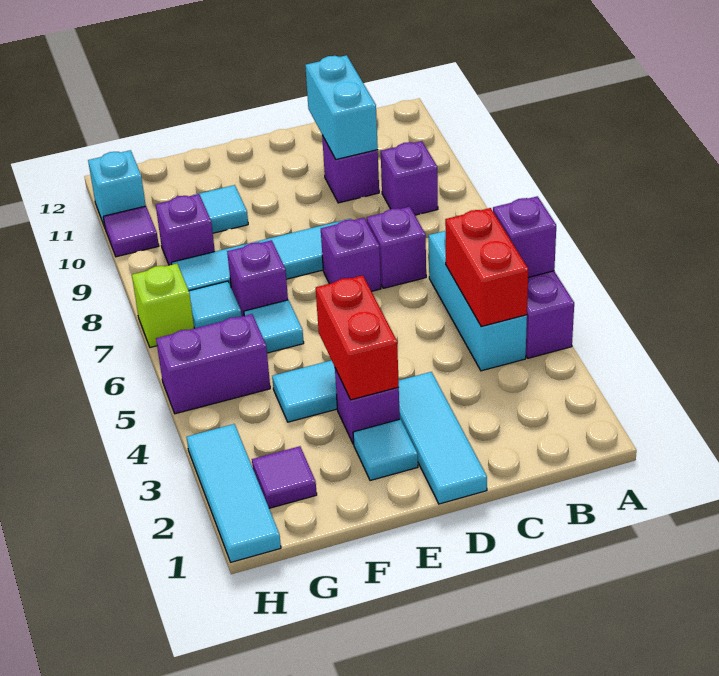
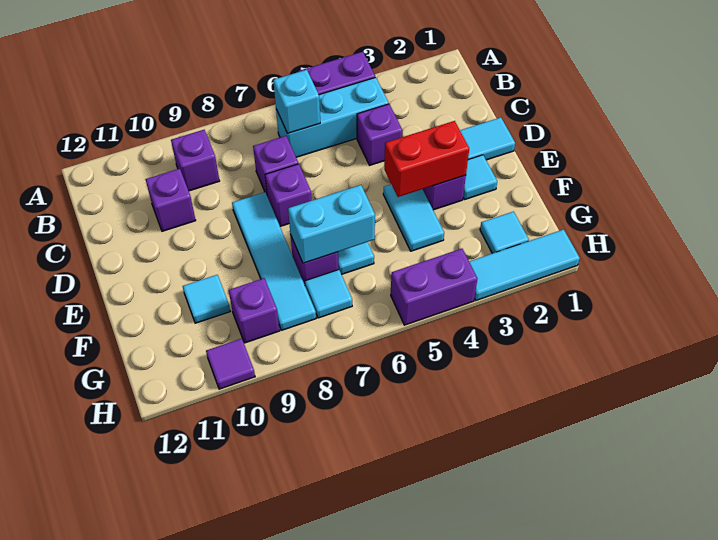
purple 1x1 brick [493,196,556,277] -> purple 1x1 brick moved to [357,104,402,165]
red 1x2 brick [445,208,528,326] -> none
cyan 1x2 brick [305,55,378,159] -> cyan 1x2 brick moved to [288,185,375,263]
purple 1x1 tile [252,446,317,508] -> cyan 1x1 tile [480,212,529,253]
purple 1x2 brick [156,314,270,414] -> purple 1x2 brick turned to [391,249,477,325]
lime 1x1 brick [132,264,194,347] -> none
cyan 1x1 brick [88,150,146,227] -> cyan 1x1 brick moved to [273,70,320,133]

